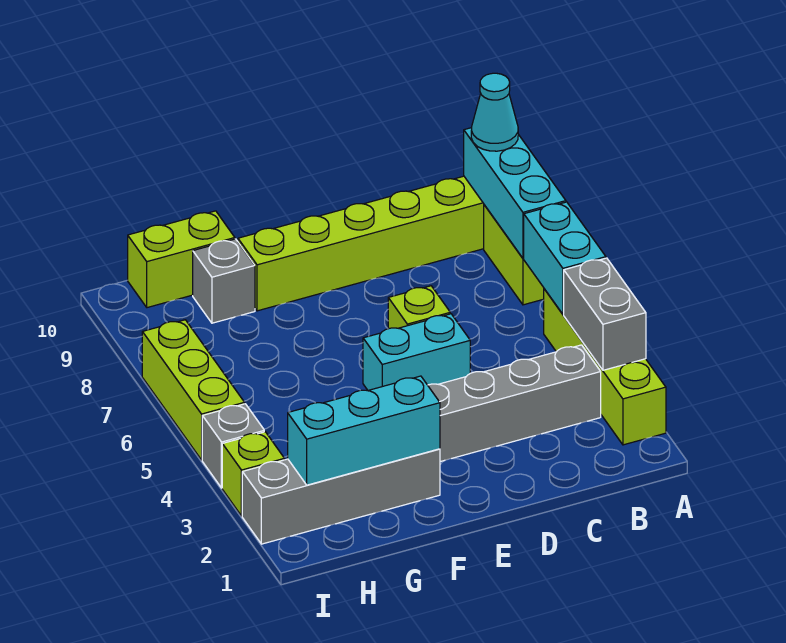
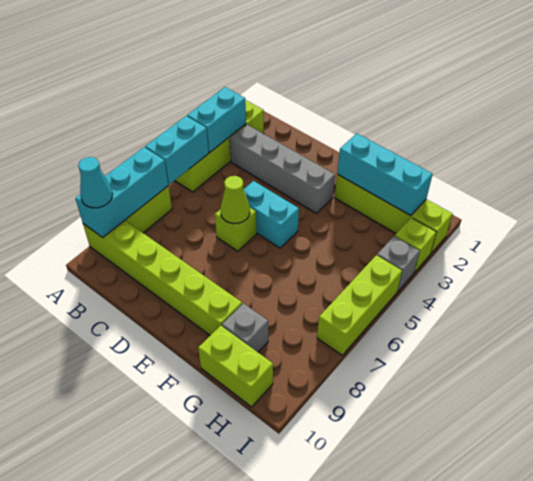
grey 1x2 brick [564,258,646,370] -> cyan 1x2 brick [187,87,246,152]
none -> lime 1x1 cone [221,176,250,223]
grey 1x4 brick [242,449,440,544] -> lime 1x4 brick [335,174,453,253]

